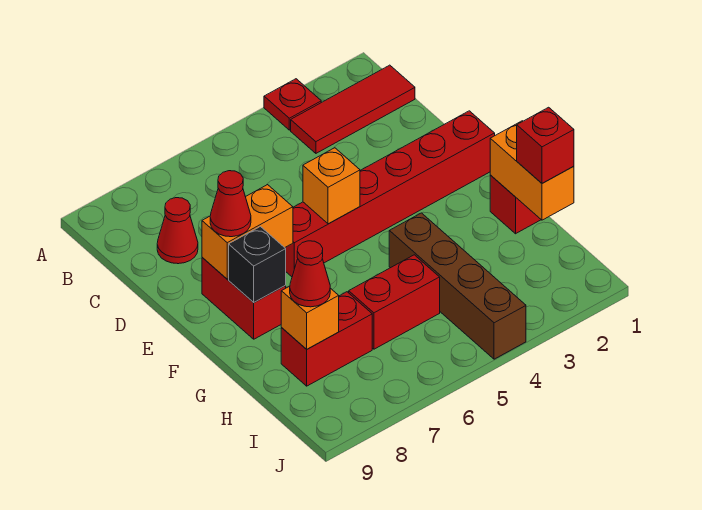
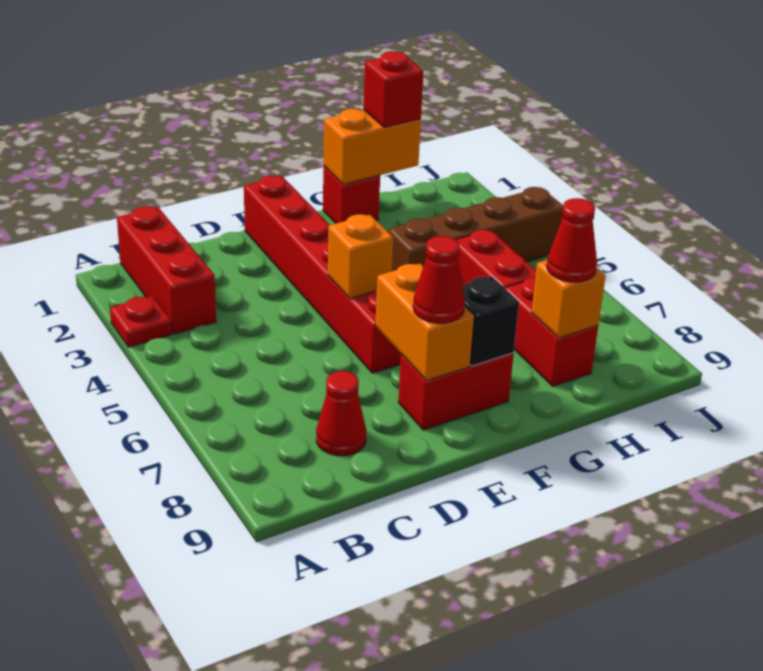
red 1x3 tile [291,65,415,153] -> red 1x3 brick [117,207,216,334]

